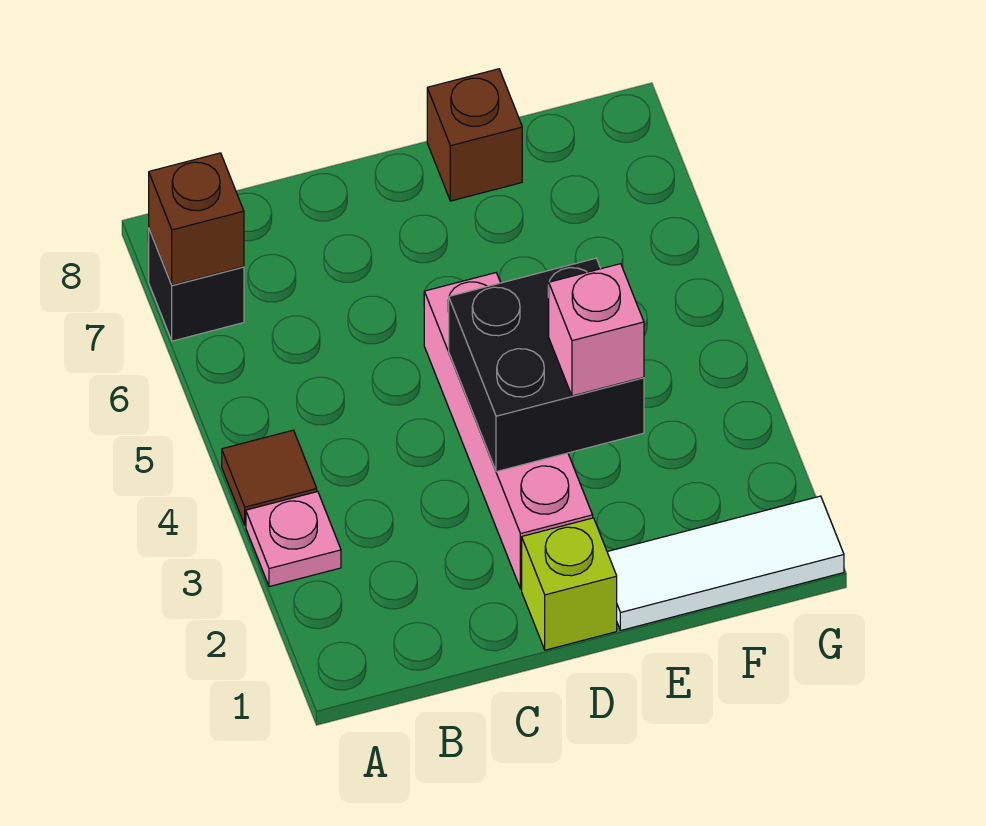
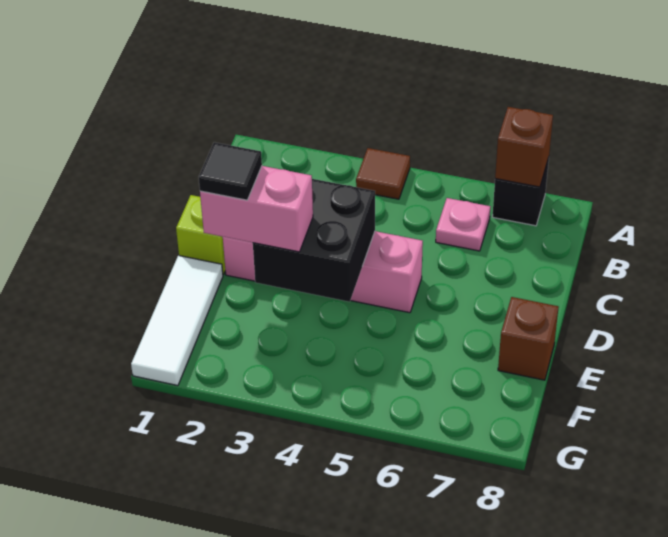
pink 1x1 plate [246,492,341,587] -> pink 1x1 plate moved to [436,198,490,251]
none -> black 1x1 tile [199,142,262,200]
pink 1x1 brick [549,264,644,396] -> pink 1x2 brick [200,166,313,252]

